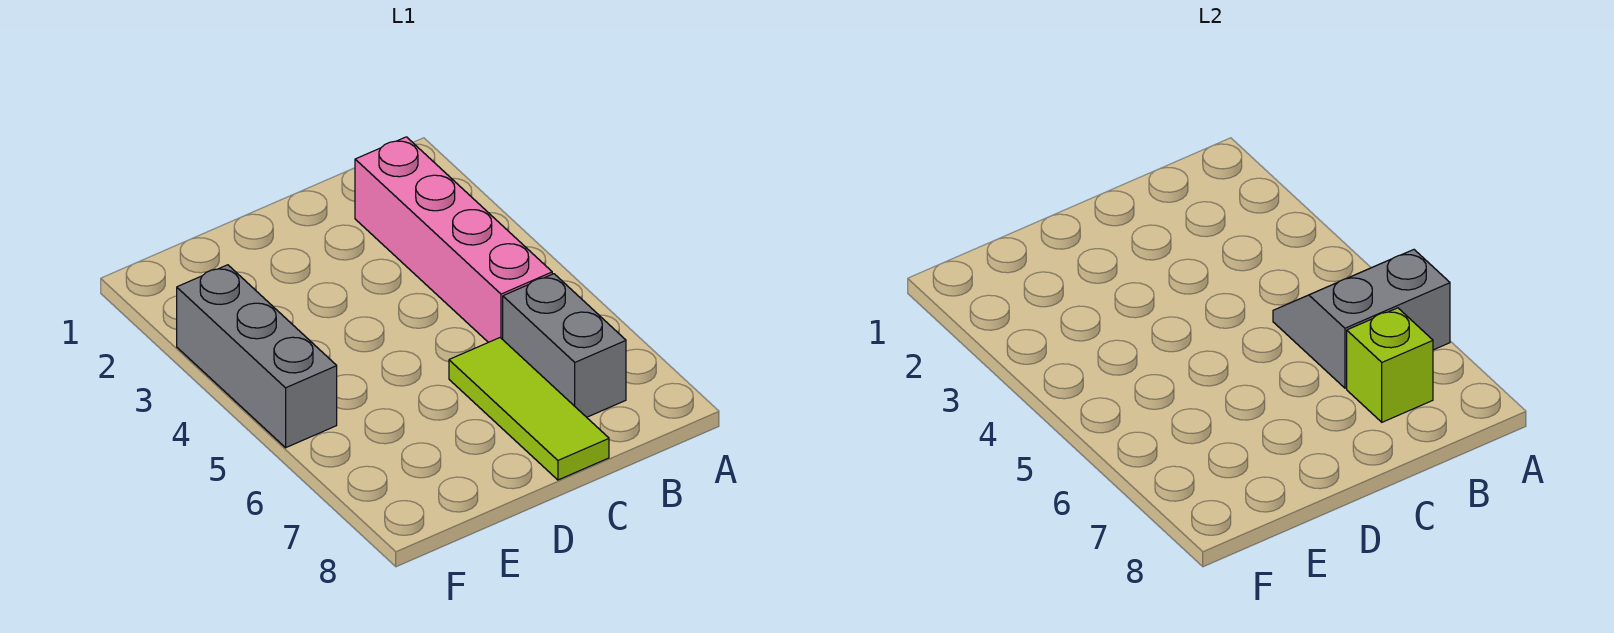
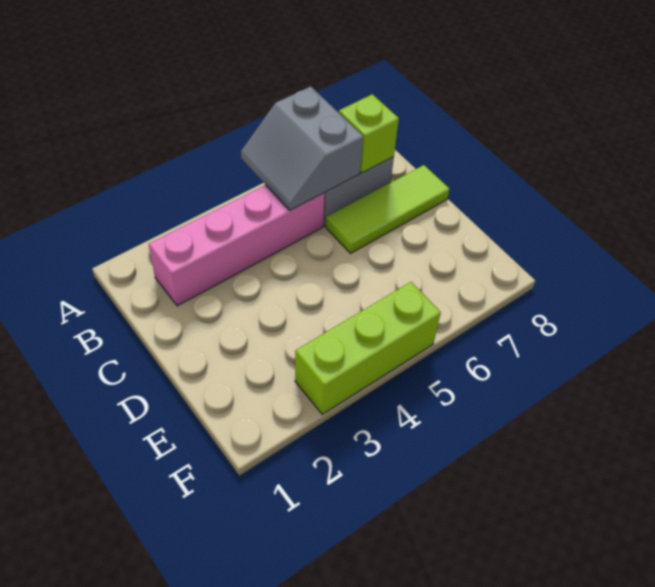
grey 1x3 brick [177,265,337,448] -> lime 1x3 brick [295,282,441,414]

